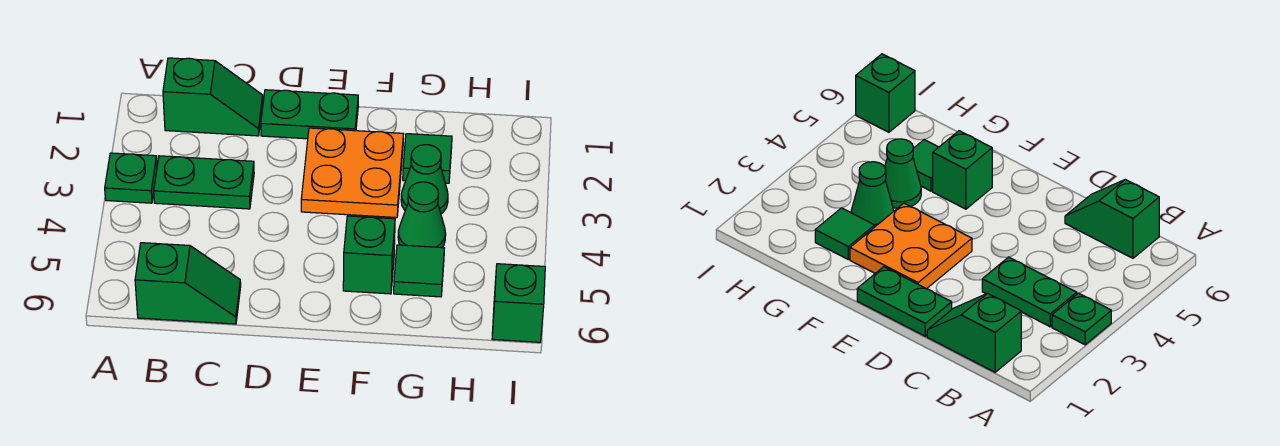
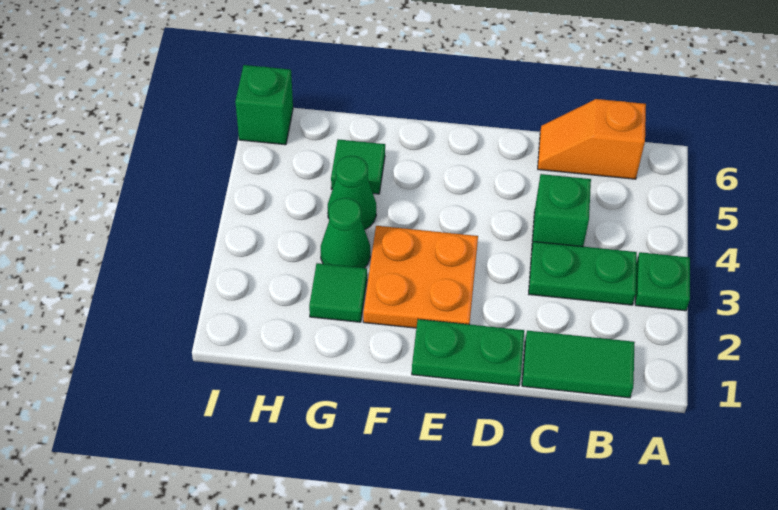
green 1x2 slope [163,58,263,136] -> green 1x2 tile [522,331,635,398]
green 1x2 slope [135,243,241,324] -> orange 1x2 slope [538,99,646,179]
green 1x1 brick [343,216,395,294] -> green 1x1 brick moved to [532,174,591,247]

